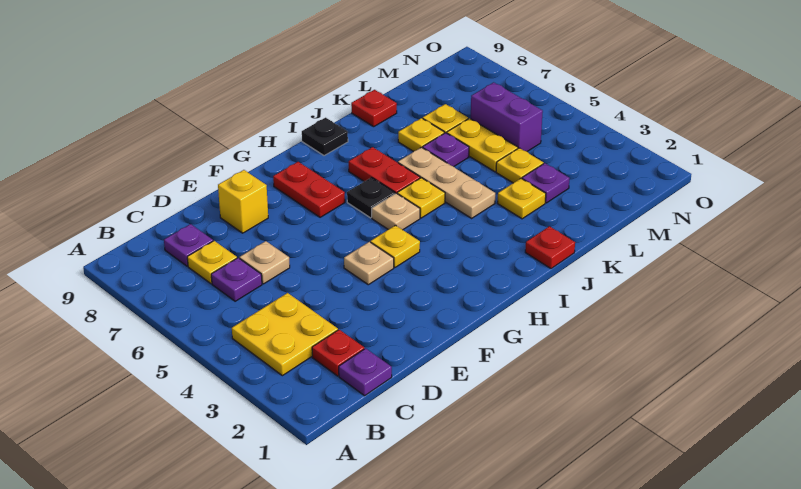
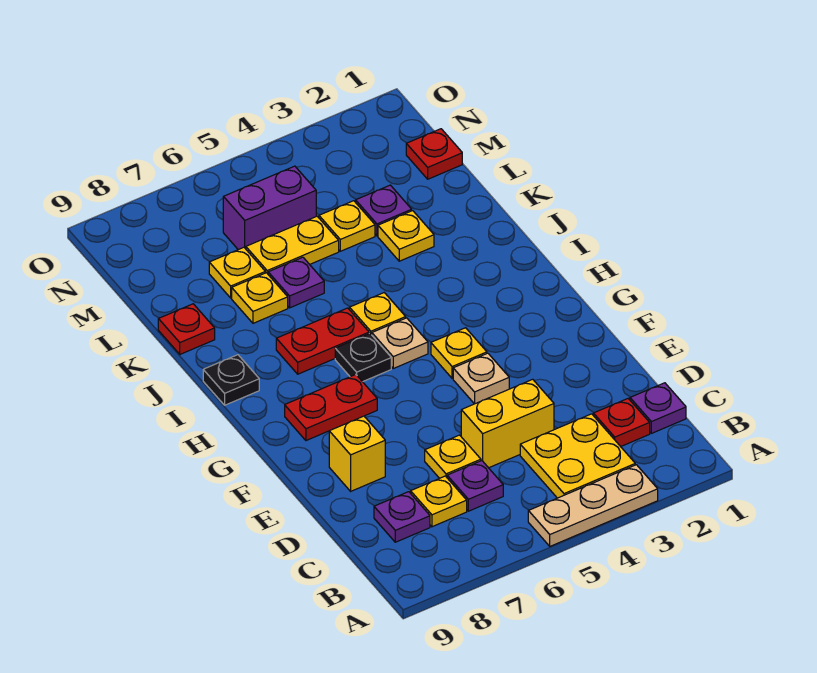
none -> yellow 1x2 brick [461,379,554,468]
tan 1x1 plate [239,241,290,284] -> yellow 1x1 plate [425,435,481,478]
red 1x1 plate [525,226,575,269] -> red 1x1 plate moved to [406,129,462,179]
tan 1x3 plate [398,147,495,218] -> tan 1x3 plate moved to [528,465,658,546]

